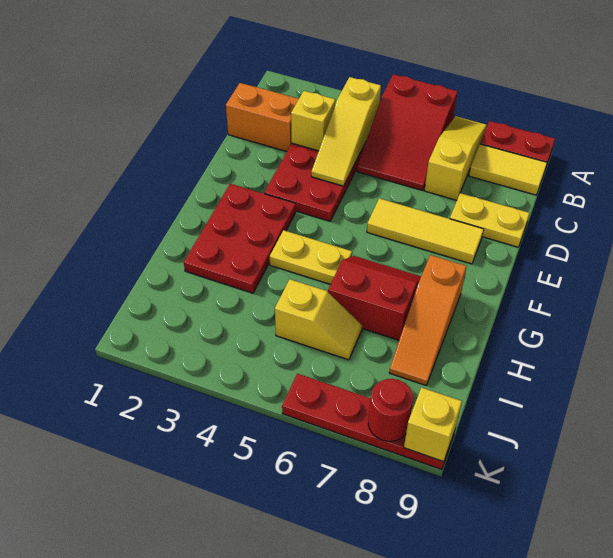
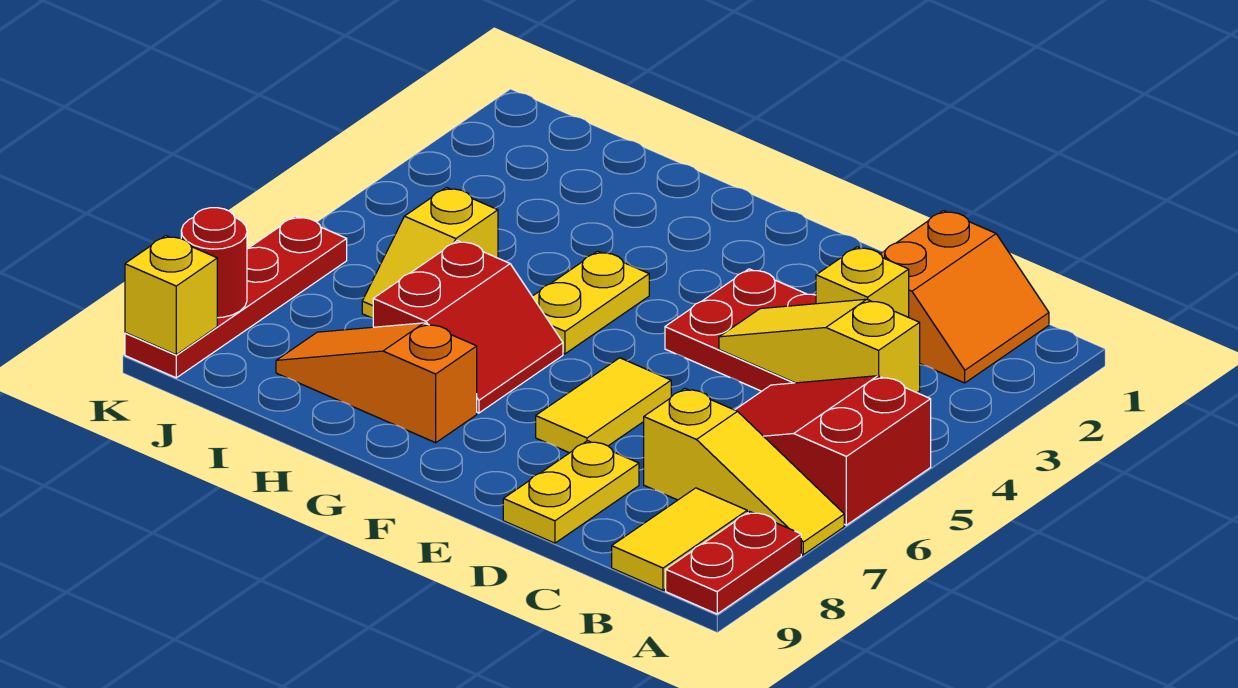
yellow 1x3 tile [367,198,484,264] -> yellow 1x2 tile [536,358,671,453]
red 2x3 plate [184,184,296,293] -> none

